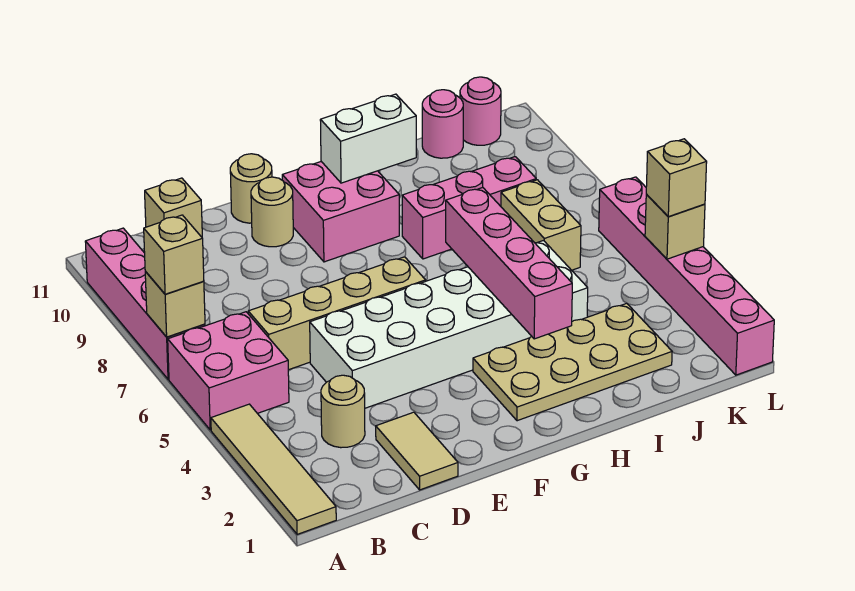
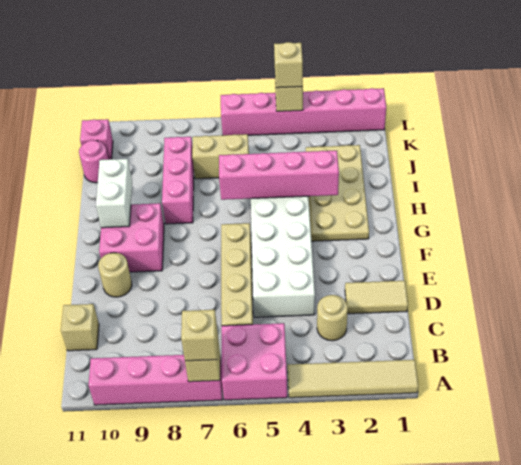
tan 1x1 round brick [230,154,272,223] -> none
pink 1x1 round brick [460,77,501,145] -> pink 1x1 brick [80,119,113,160]

